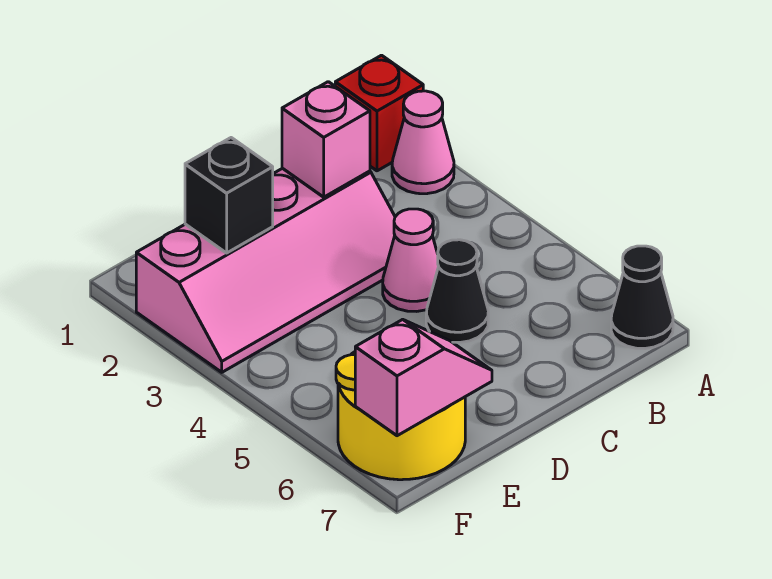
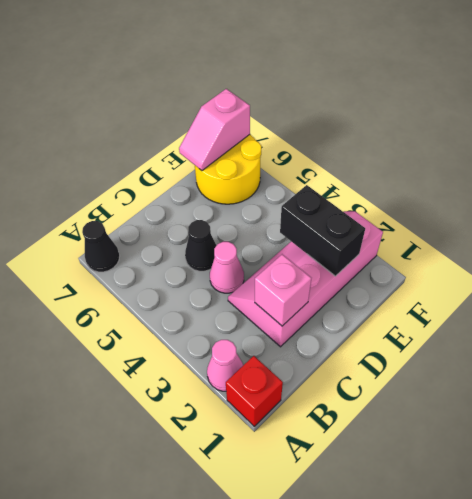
black 1x1 brick [185,138,273,253] -> black 1x2 brick [280,185,365,276]

